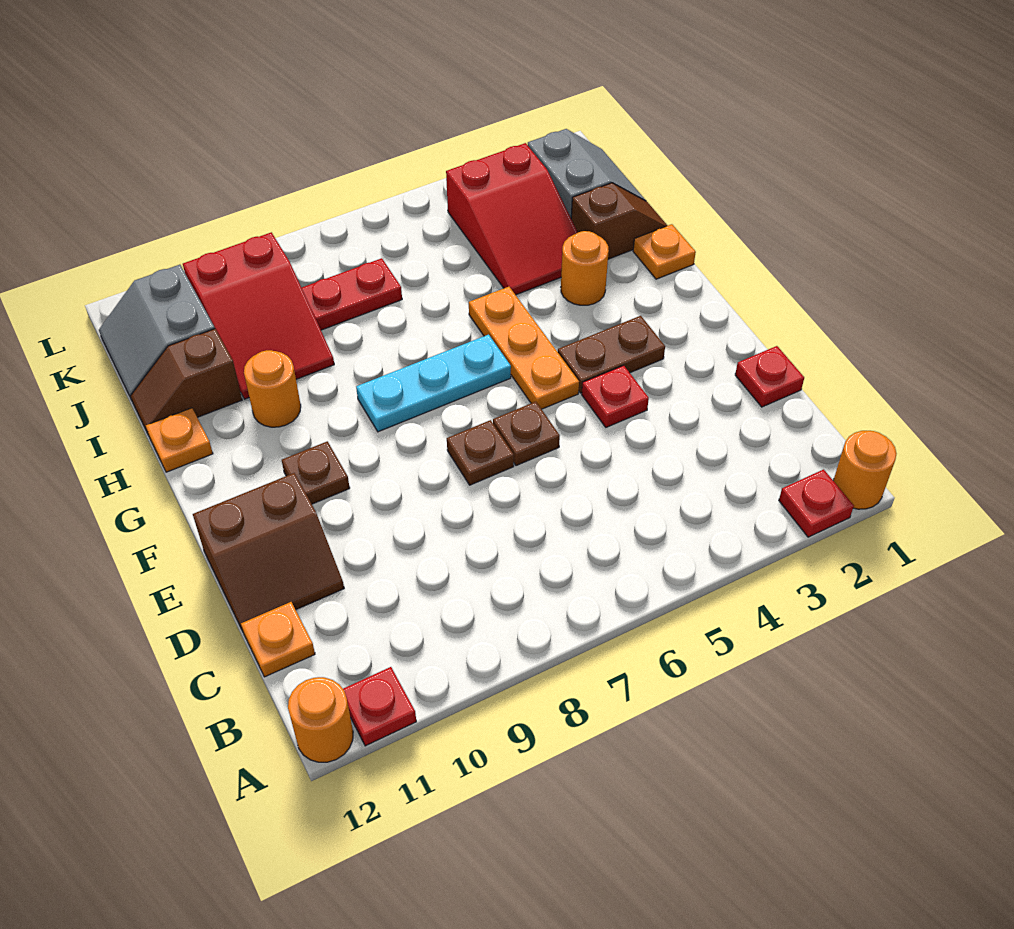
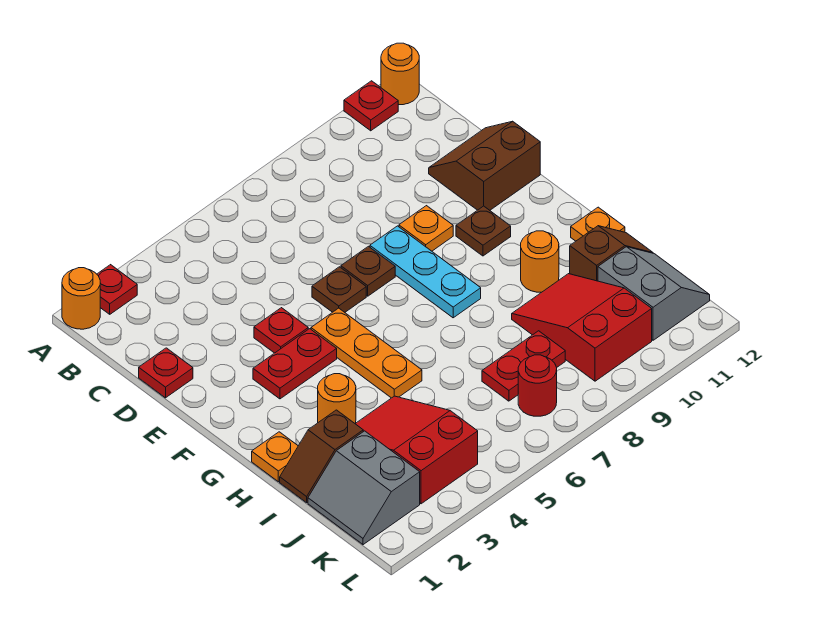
orange 1x1 plate [241,602,315,677] -> orange 1x1 plate moved to [399,206,453,251]
brown 1x2 plate [558,316,665,393] -> red 1x2 plate [253,329,337,399]
cyan 1x3 plate [356,335,511,432] -> cyan 1x3 plate turned to [370,226,481,318]
none -> red 1x1 round brick [518,355,557,416]

